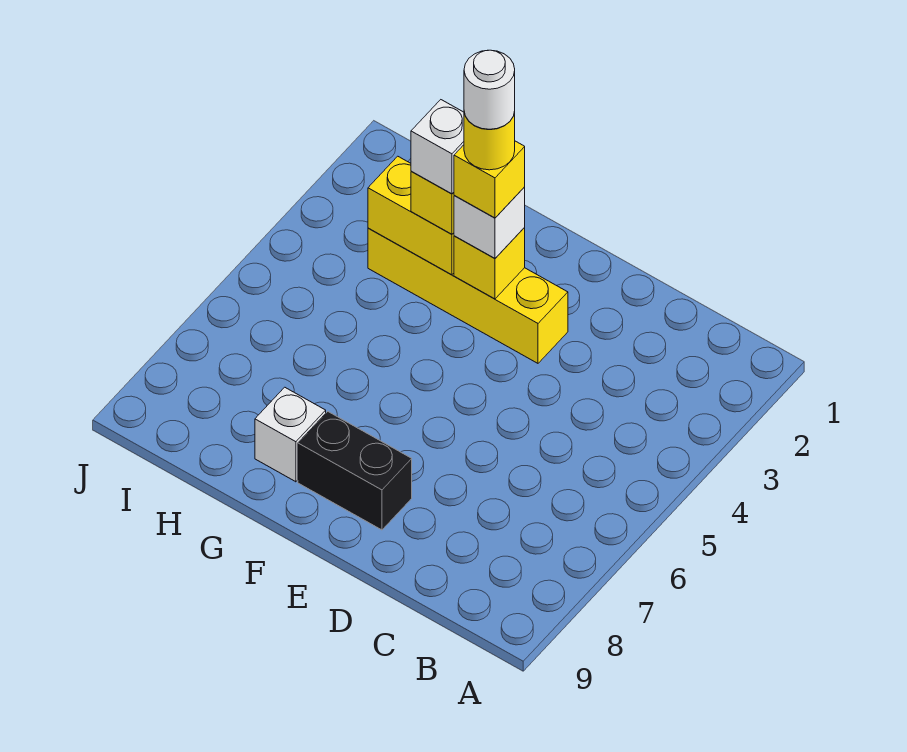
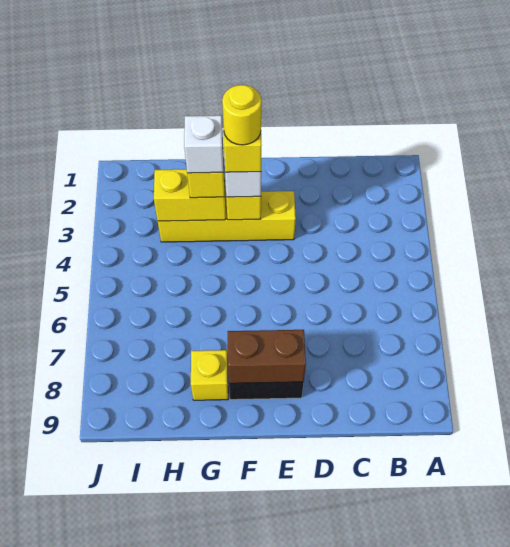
none -> brown 1x2 brick [228,330,306,383]
white 1x1 round brick [464,50,515,129] -> none
white 1x1 brick [255,387,326,482] -> yellow 1x1 brick [191,350,228,400]

